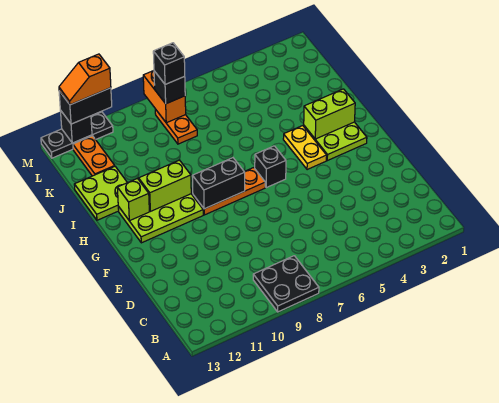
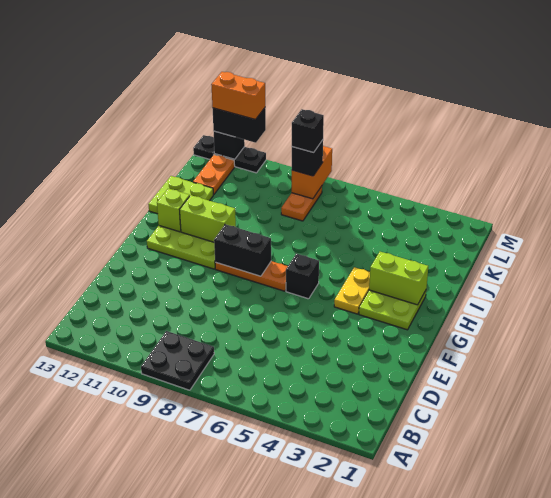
orange 1x2 slope [59,54,111,105] -> orange 1x2 brick [211,72,265,120]

